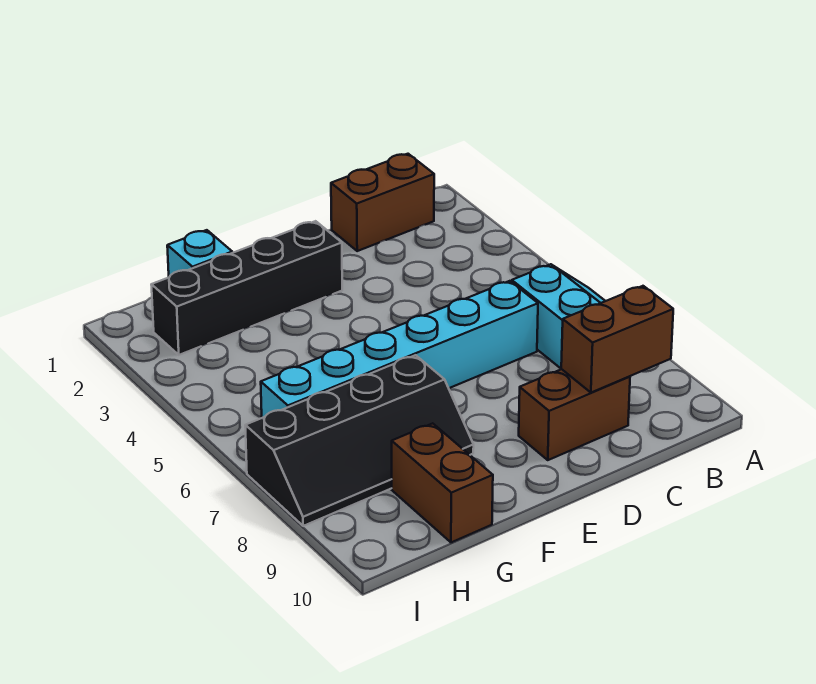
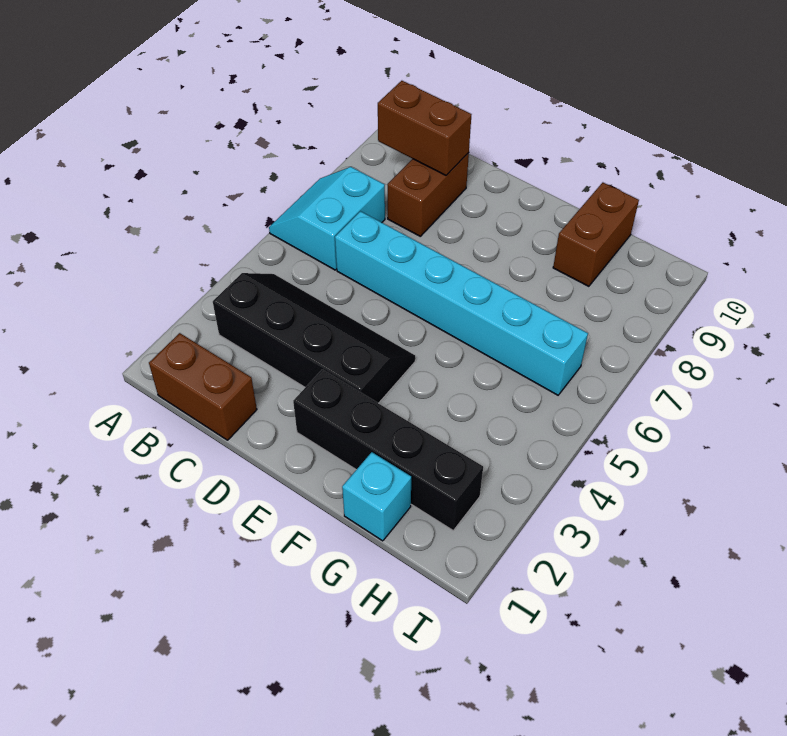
brown 1x2 brick [519,369,630,460] -> brown 1x2 brick turned to [388,153,469,236]
black 2x4 slope [245,355,474,526] -> black 2x4 slope moved to [213,273,415,403]

